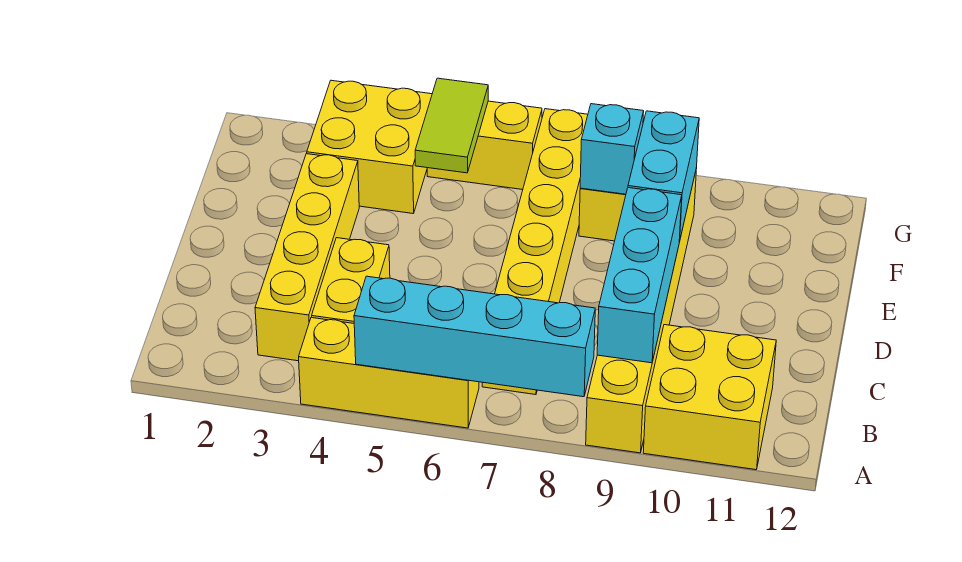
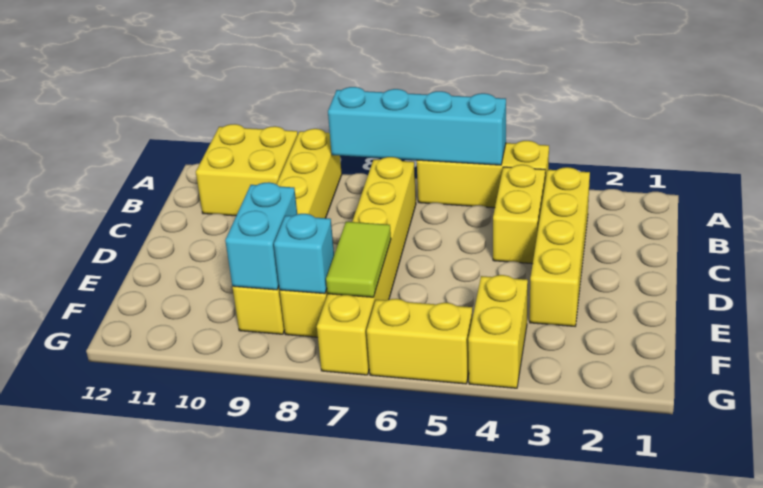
cyan 1x3 brick [597,188,682,363] -> none
yellow 2x2 brick [307,80,432,214] -> yellow 1x2 brick [468,275,528,388]
lime 1x2 tile [415,78,488,173] -> lime 1x2 tile moved to [326,222,391,297]

